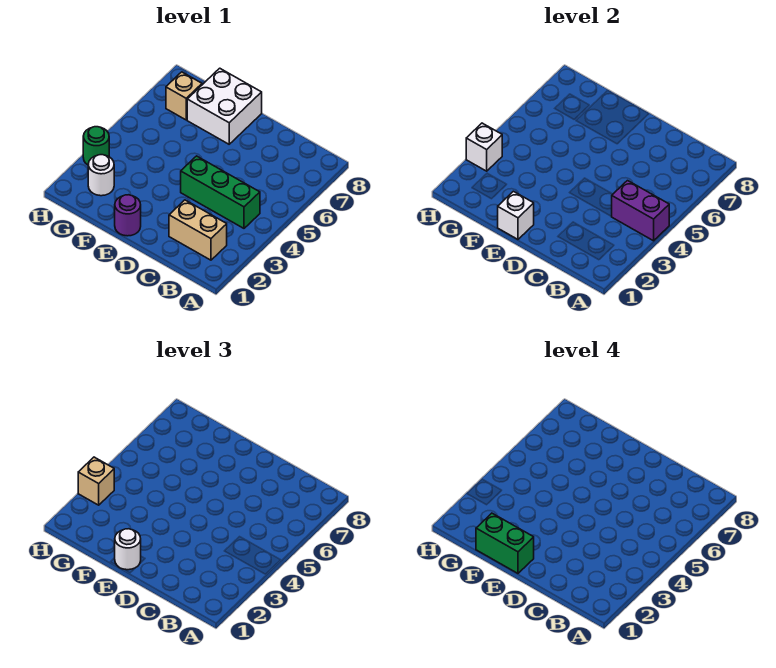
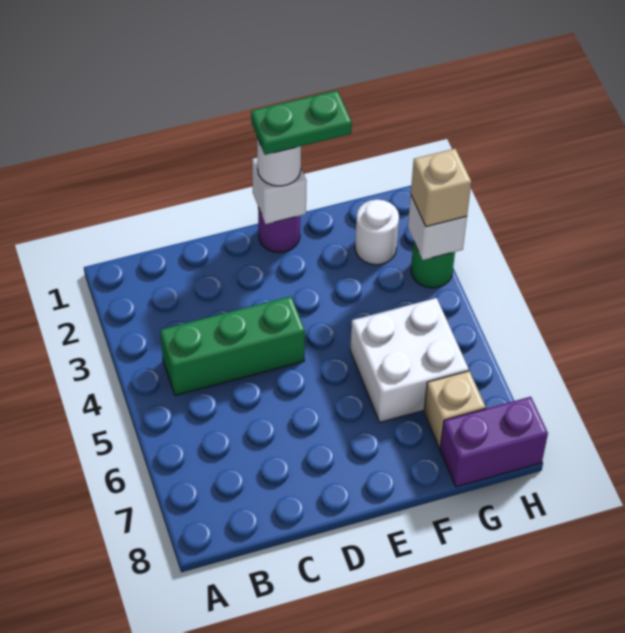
purple 1x2 brick [611,181,669,241] -> purple 1x2 brick moved to [440,397,548,487]
tan 1x2 brick [169,200,227,260] -> none
green 1x2 brick [476,513,534,573] -> green 1x2 plate [251,90,352,155]
white 2x2 brick [187,68,262,144] -> white 2x2 brick moved to [350,298,469,422]

